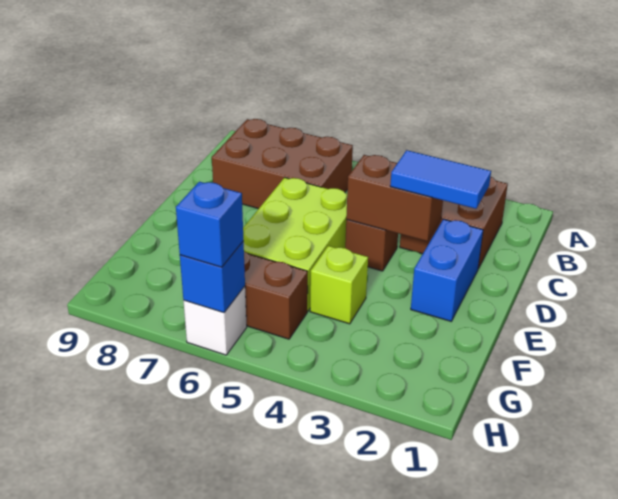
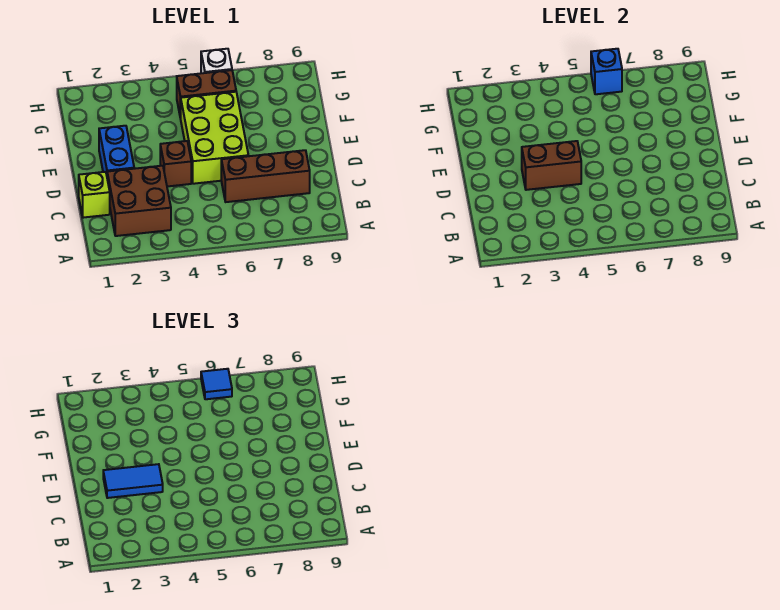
brown 2x3 brick [212,119,353,209] -> brown 1x3 brick [221,150,310,202]
lime 1x1 brick [310,246,368,324] -> lime 1x1 brick moved to [79,172,110,218]
blue 1x1 brick [176,181,244,267] -> blue 1x1 tile [201,369,232,399]

